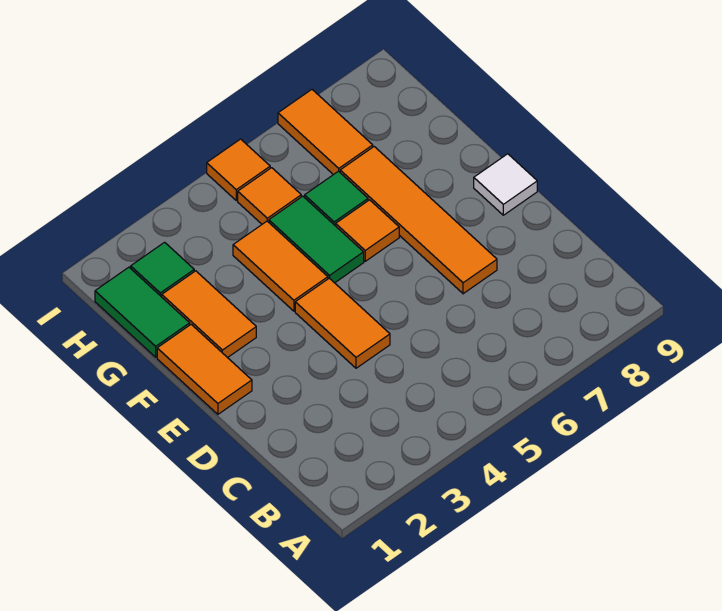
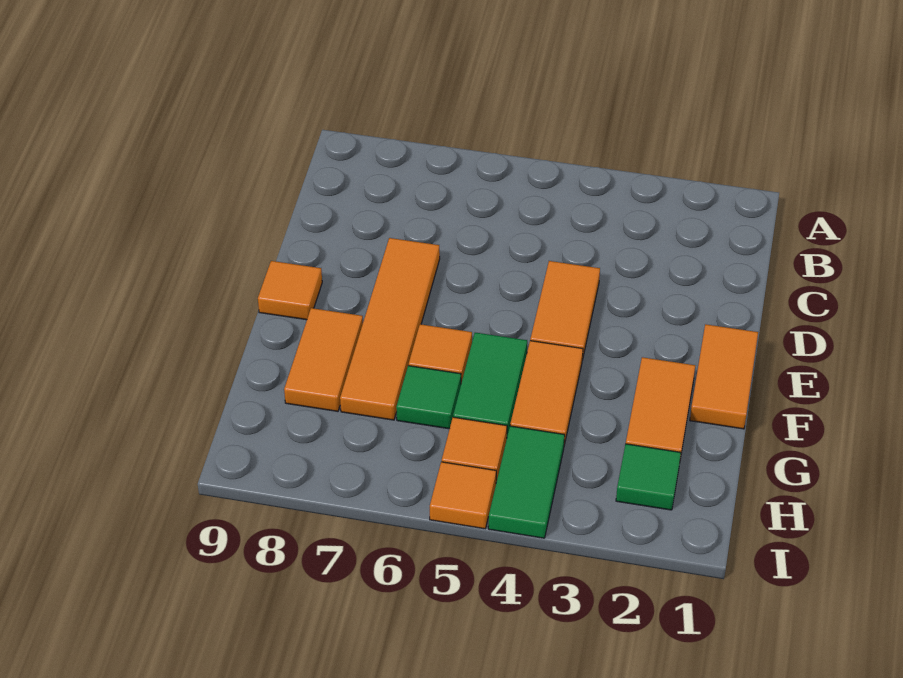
white 1x1 tile [474,154,537,215] -> orange 1x1 tile [258,261,322,320]
green 1x2 tile [95,267,190,357] -> green 1x2 tile moved to [488,426,565,538]
orange 1x2 tile [278,90,373,175] -> orange 1x2 tile moved to [284,308,363,411]

